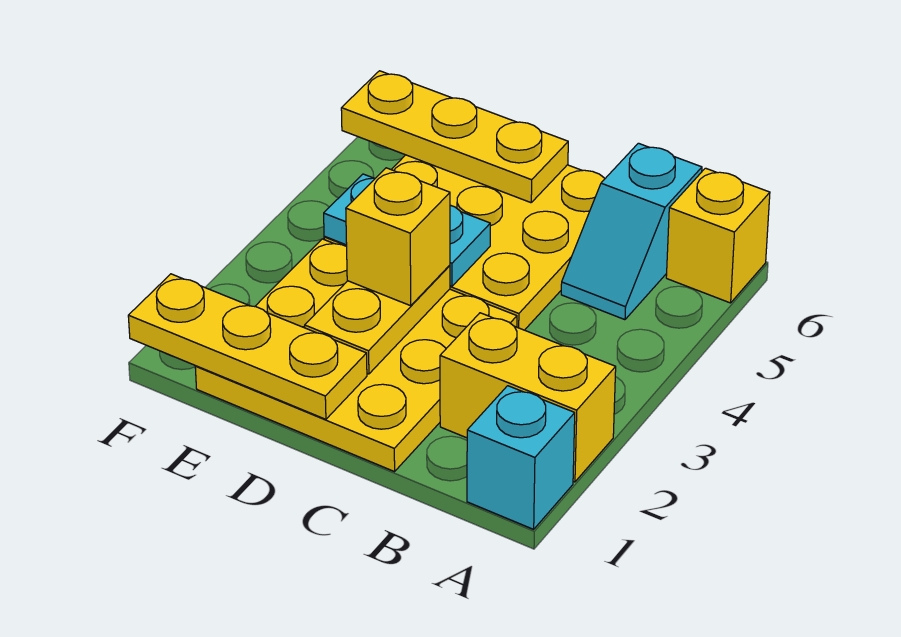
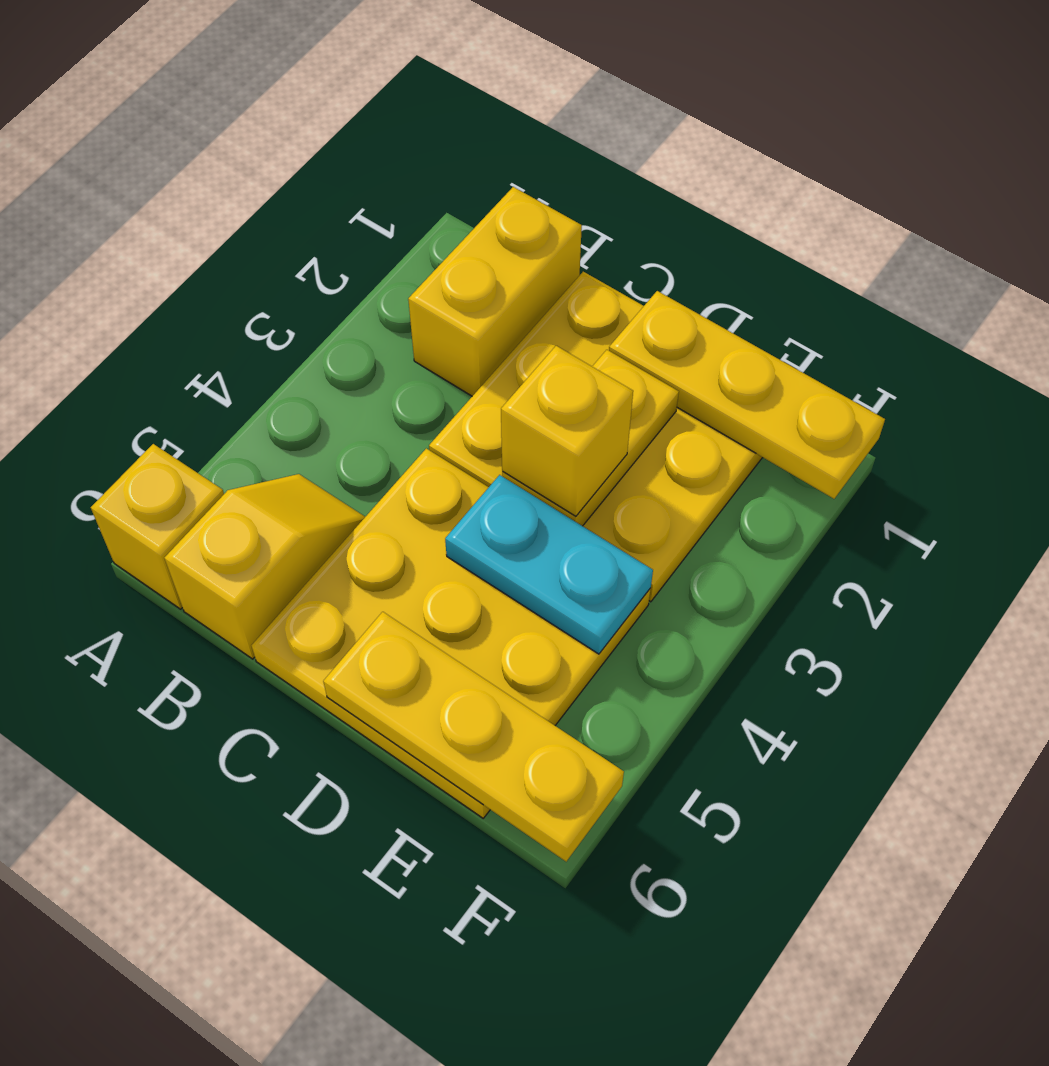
cyan 1x1 brick [467,386,575,529] -> none
yellow 1x2 brick [440,313,616,482] -> yellow 1x2 brick turned to [408,187,582,396]
cyan 1x2 slope [561,143,702,320] -> yellow 1x2 slope [164,474,365,659]

